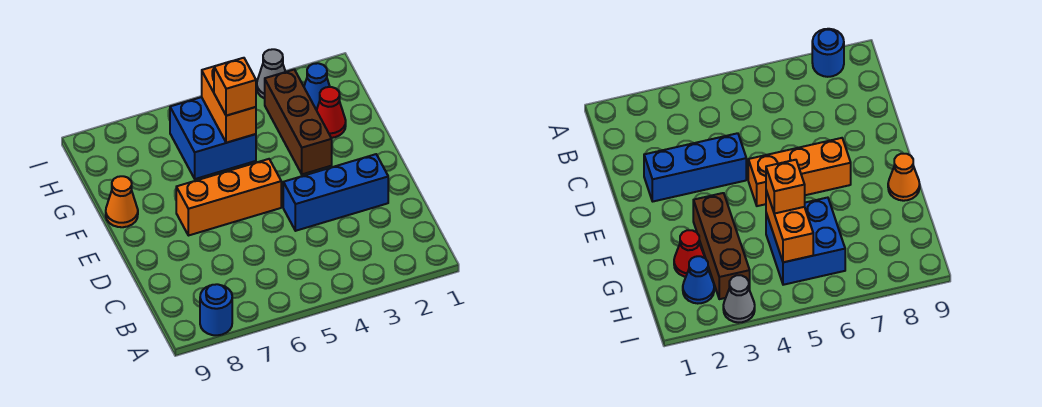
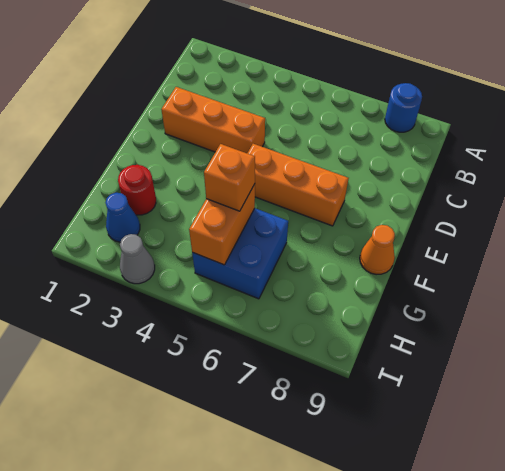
blue 1x3 brick [283,154,388,231] -> orange 1x3 brick [161,87,265,153]
brown 1x3 brick [265,70,332,174] -> none
red 1x1 cone [317,87,346,138] -> red 1x1 round brick [118,165,156,215]

